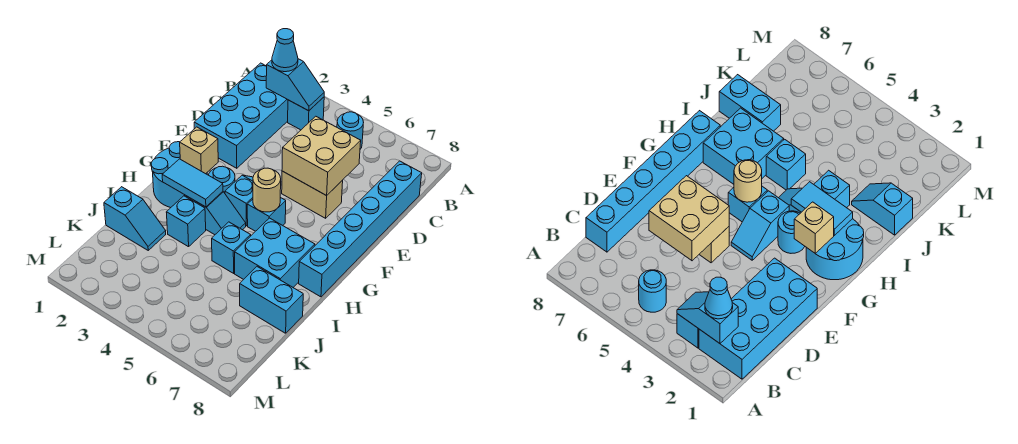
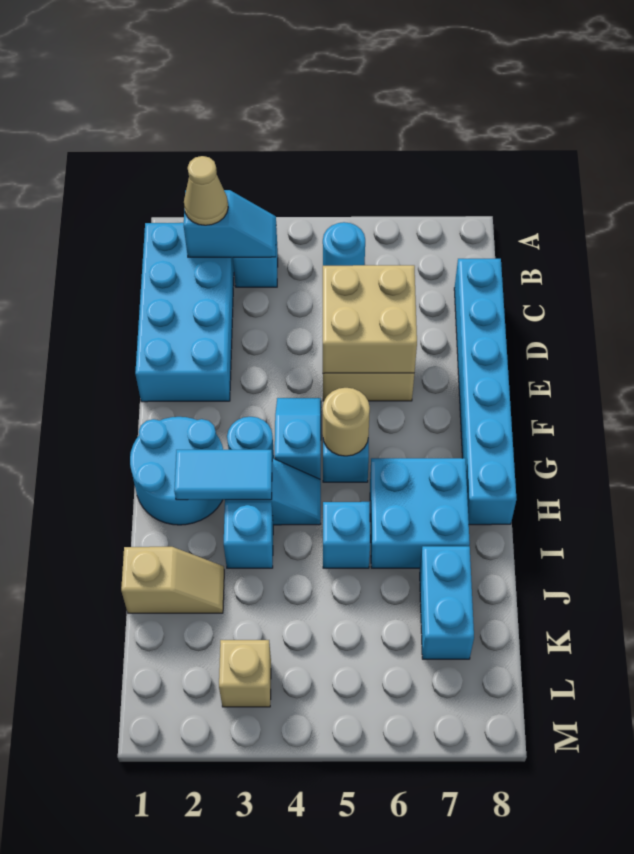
cyan 1x1 cone [272,29,298,72] -> tan 1x1 cone [184,156,228,225]
tan 1x1 brick [180,127,218,174] -> tan 1x1 brick moved to [219,640,271,707]
cyan 1x2 slope [104,187,166,250] -> tan 1x2 slope [121,547,224,613]
cyan 1x2 brick [240,267,303,333] -> cyan 1x2 brick turned to [420,546,474,659]

